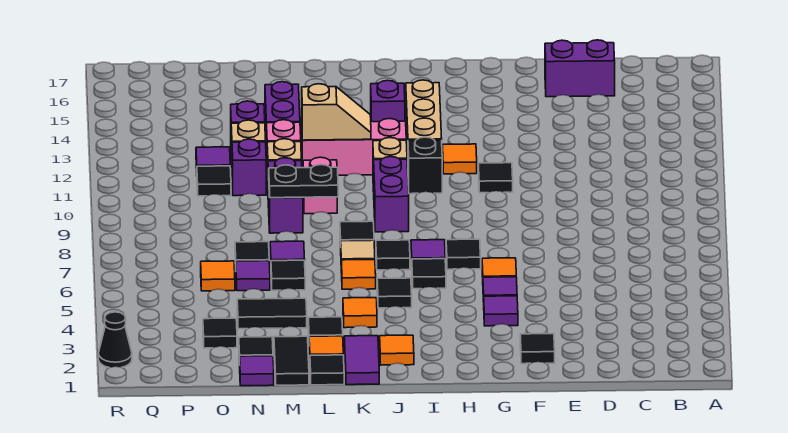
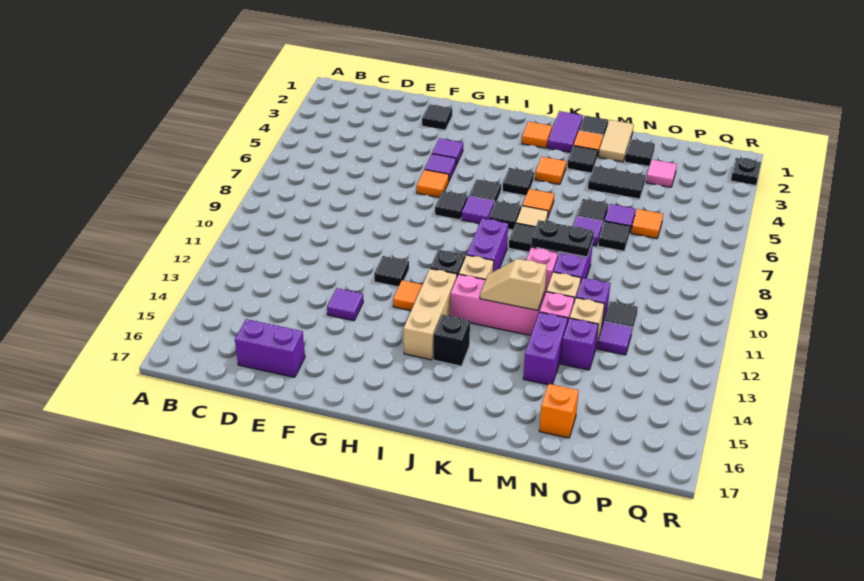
purple 1x1 brick [371,80,405,122] -> black 1x1 brick [433,315,470,366]
black 1x2 tile [274,336,309,385] -> tan 1x2 tile [599,120,634,162]
purple 1x1 tile [240,356,274,386] -> purple 1x1 tile moved to [327,288,363,321]
none -> orange 1x1 brick [539,384,579,438]
black 1x1 tile [203,318,237,348] -> pink 1x1 tile [646,160,677,187]
black 1x1 cone [98,312,132,368] -> black 1x1 plate [731,158,761,186]

